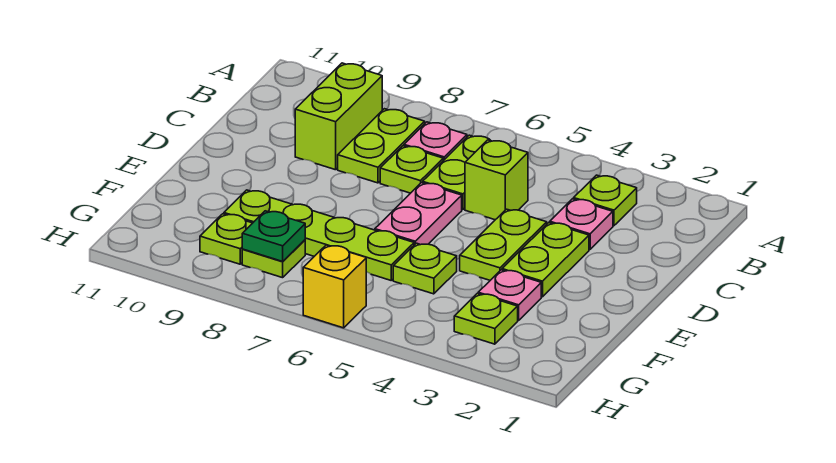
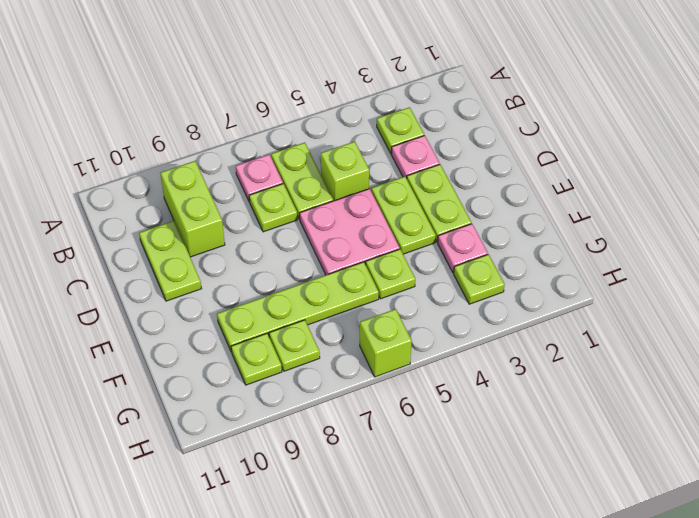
lime 1x2 plate [338,109,425,183] -> lime 1x2 plate moved to [139,221,202,301]
pink 1x2 plate [375,183,462,245] -> pink 2x2 plate [300,189,400,275]
green 1x1 plate [242,211,305,261] -> none
yellow 1x1 brick [303,245,366,328] -> lime 1x1 brick [360,309,412,377]

